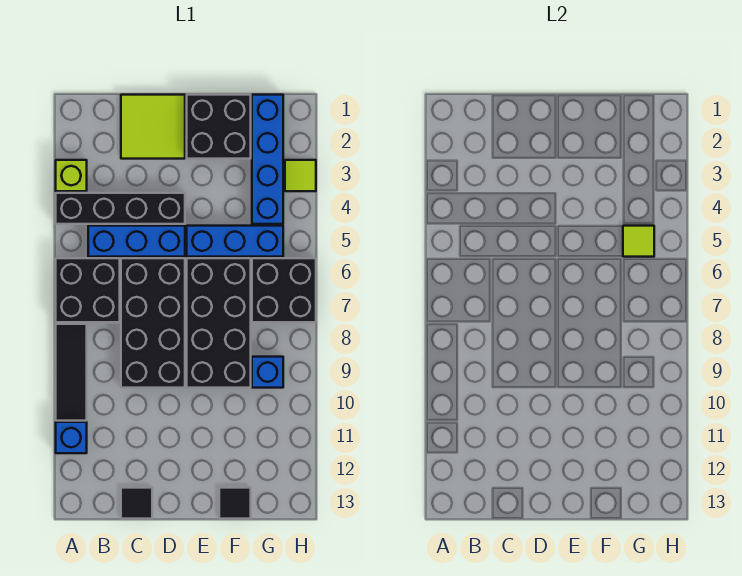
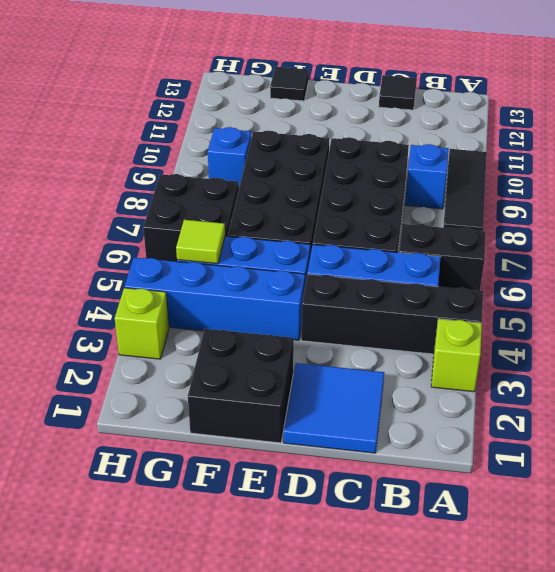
black 2x2 brick [56,258,120,322] -> black 1x2 brick [399,224,486,291]
blue 1x1 brick [56,422,87,453] -> blue 1x1 brick moved to [405,144,449,209]
lime 2x2 tile [121,95,185,159] -> blue 2x2 tile [284,363,384,453]
blue 1x4 brick [252,95,283,224] -> blue 1x4 brick turned to [125,258,305,340]
lime 1x1 tile [285,160,316,191] -> lime 1x1 brick [115,288,169,359]

